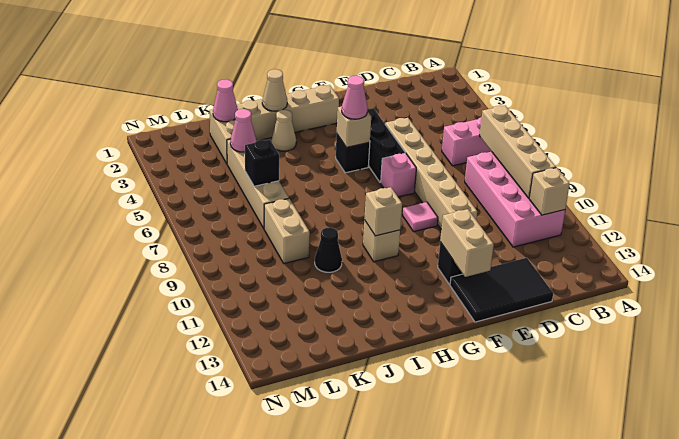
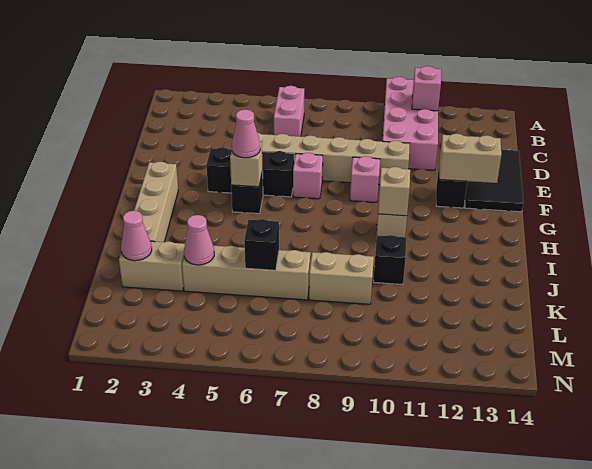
tan 1x4 brick [480,106,556,198] -> none
pink 2x4 brick [465,152,565,247] -> pink 2x4 brick turned to [383,77,438,170]
tan 1x1 brick [529,168,570,215] -> pink 1x1 brick [412,66,441,111]
pink 1x1 tile [403,202,438,232] -> pink 1x1 brick [350,156,380,202]
tan 1x1 cone [262,69,287,111] -> none
tan 1x1 cone [271,110,296,151] -> none
black 1x1 cone [315,227,342,272] -> black 1x1 brick [374,235,406,284]

